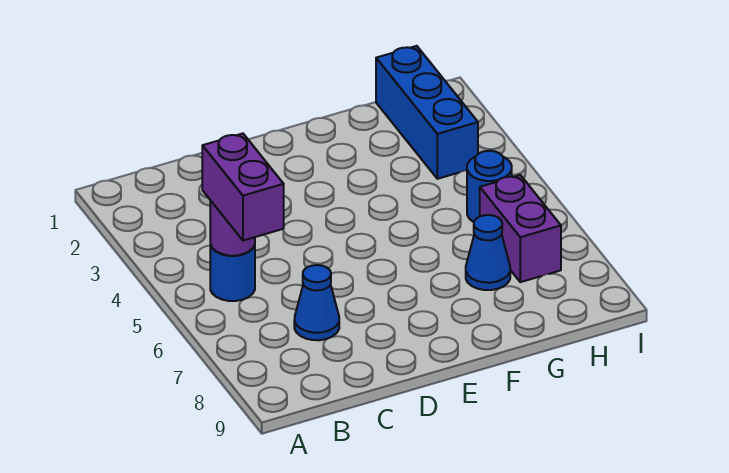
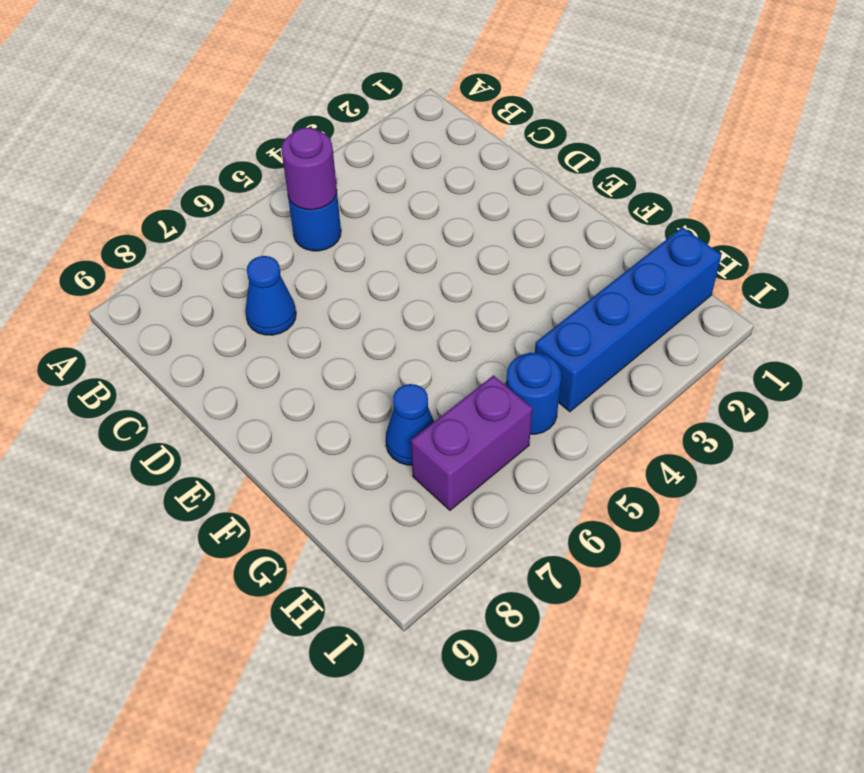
purple 1x2 brick [202,134,284,241] -> none
blue 1x3 brick [376,46,478,179] -> blue 1x4 brick [535,227,721,412]

